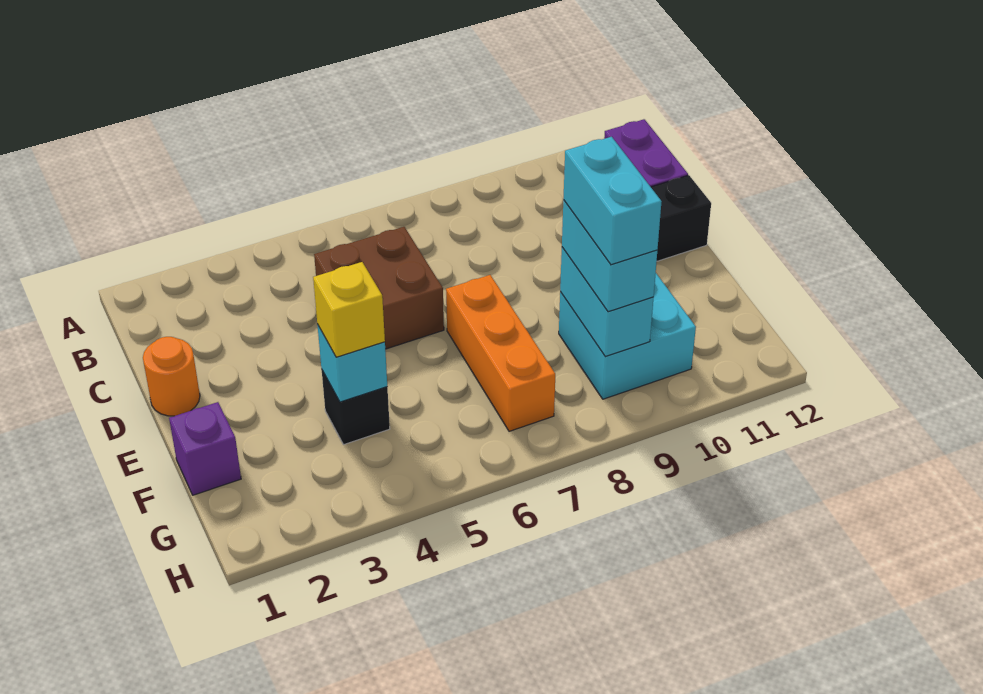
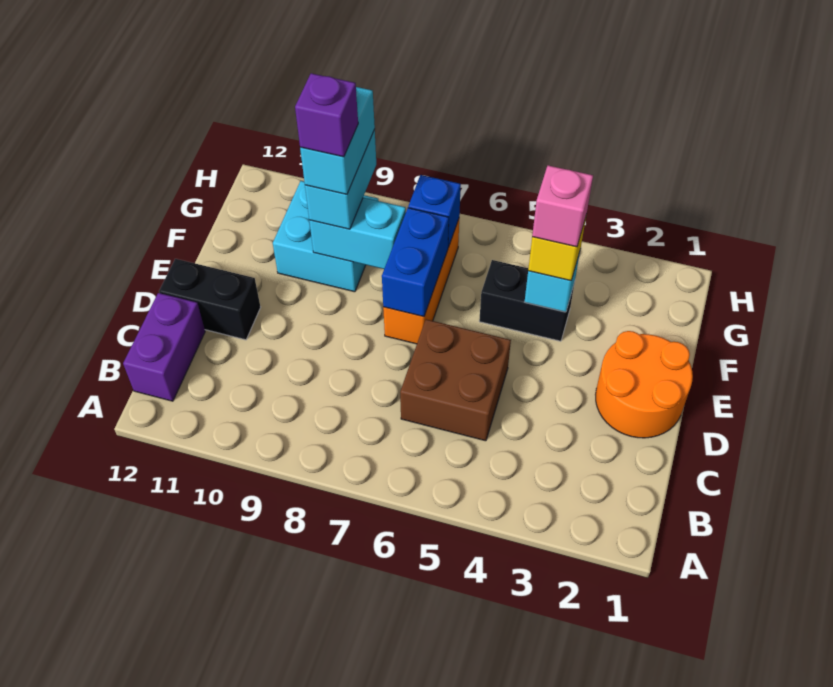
orange 1x1 round brick [143,337,200,416] -> orange 2x2 round brick [596,331,693,438]
none -> blue 1x2 brick [382,208,449,317]
purple 1x1 brick [169,402,241,495] -> purple 1x1 brick moved to [295,73,358,157]
black 1x1 brick [322,370,390,445] -> black 1x2 brick [479,260,575,341]
none -> pink 1x1 brick [532,165,593,247]
cyan 1x2 brick [560,247,654,357] -> cyan 1x2 brick turned to [309,198,406,269]
none -> blue 1x1 brick [408,175,461,247]

